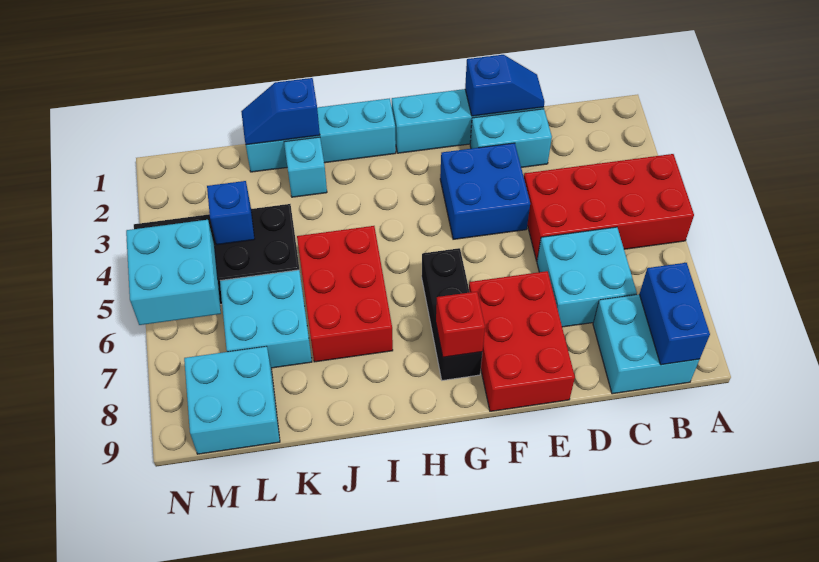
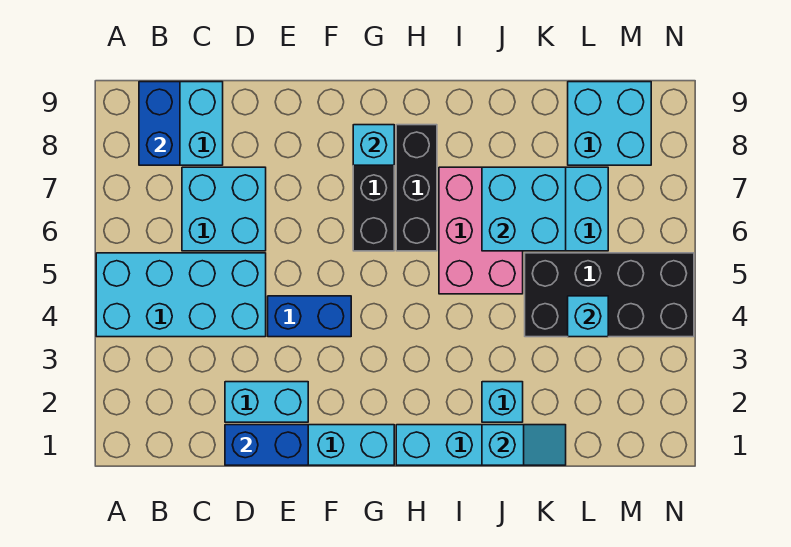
red 2x4 brick [524,154,694,261] -> cyan 2x4 brick [96,253,266,337]
blue 1x2 slope [465,55,544,116] -> blue 1x2 brick [225,425,308,465]
blue 2x2 brick [440,143,530,239] -> blue 1x2 brick [268,296,351,337]
red 2x3 brick [469,271,575,411] -> none
red 1x1 brick [436,292,485,357] -> cyan 1x1 brick [353,125,394,165]
none -> black 1x3 brick [396,125,437,251]
red 2x3 brick [297,226,393,362] -> pink 2x3 brick [439,167,523,294]
blue 1x2 slope [241,78,320,145] -> cyan 1x2 slope [482,425,566,465]
blue 1x1 brick [207,181,254,245] -> cyan 1x1 brick [568,296,608,337]
cyan 2x2 brick [126,220,221,325] -> cyan 2x2 brick moved to [482,167,566,251]

